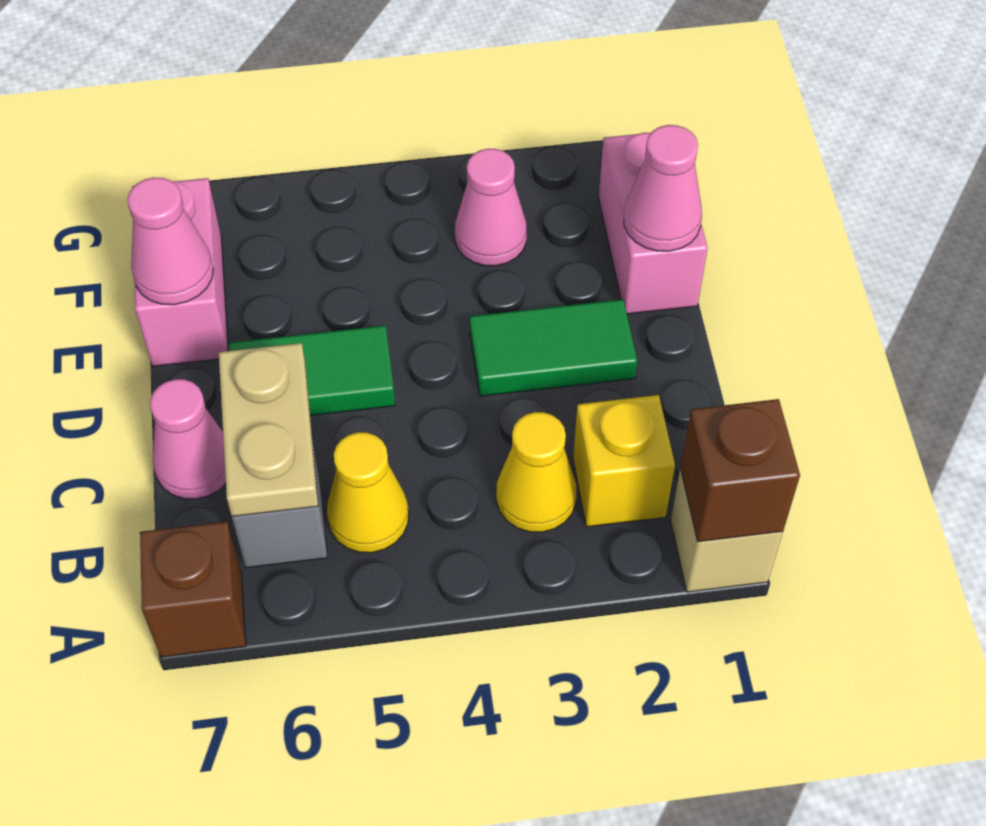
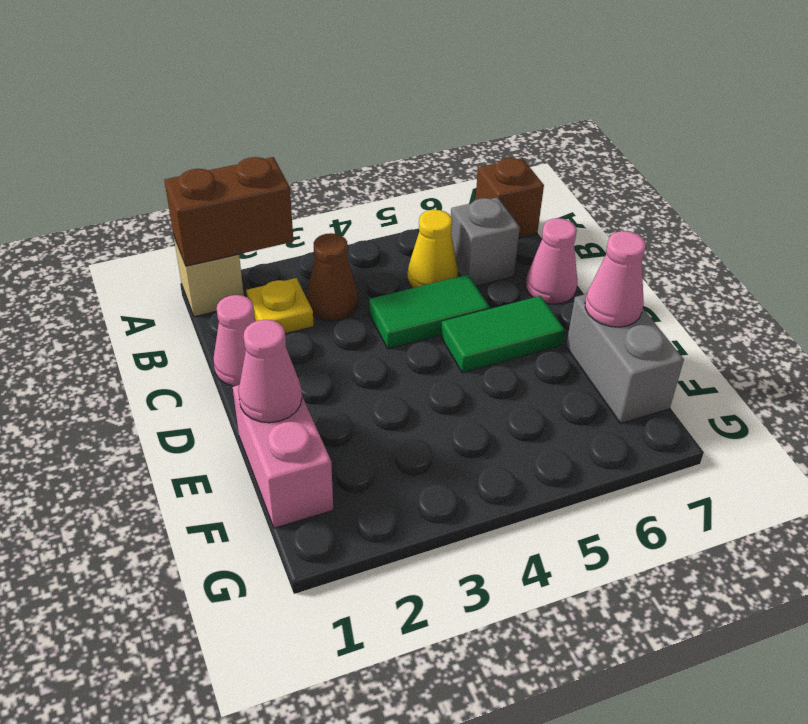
brown 1x1 brick [680,399,800,542] -> brown 1x2 brick [164,157,293,266]
yellow 1x1 brick [573,395,675,527] -> yellow 1x1 plate [246,278,314,334]
yellow 1x1 cone [496,412,576,532] -> brown 1x1 cone [306,233,358,321]
tan 1x2 plate [219,343,318,516] -> none
green 1x2 tile [469,299,637,396] -> green 1x2 tile moved to [369,274,490,349]
pink 1x2 brick [132,178,228,366] -> grey 1x2 brick [566,294,684,423]
pink 1x1 cone [455,149,527,266] -> pink 1x1 cone moved to [213,295,255,386]

